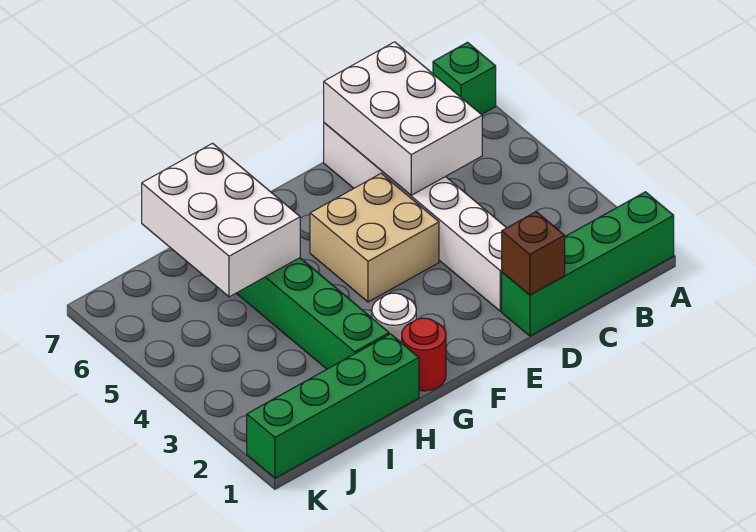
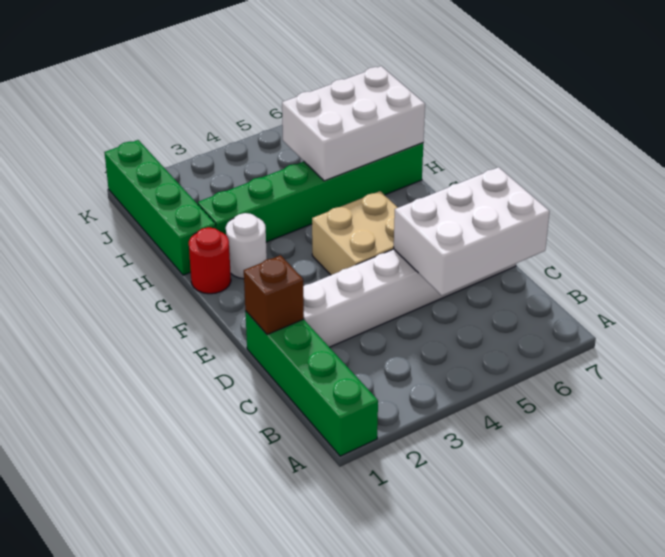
green 1x1 brick [433,42,496,115] -> none

